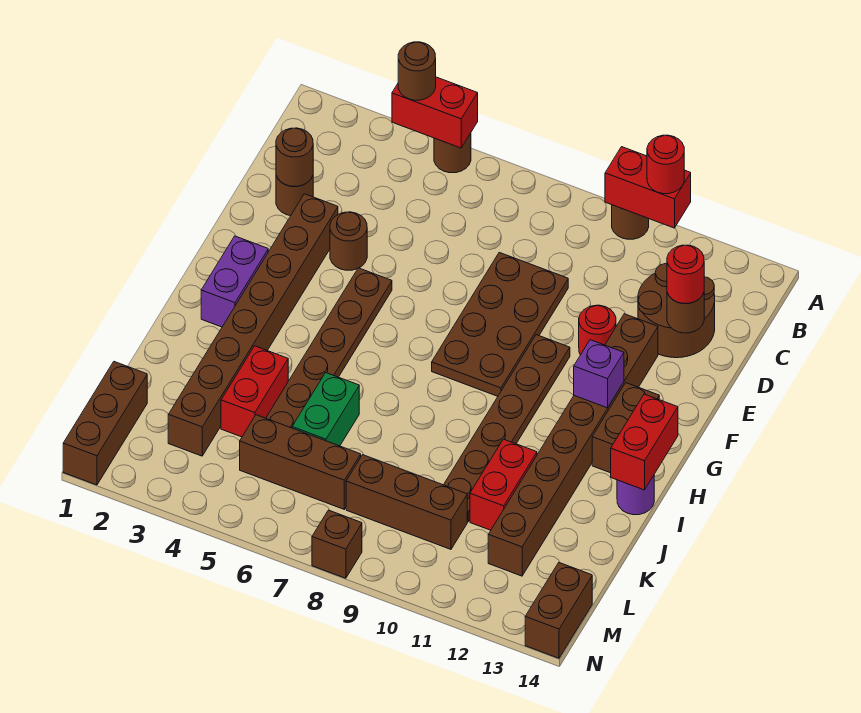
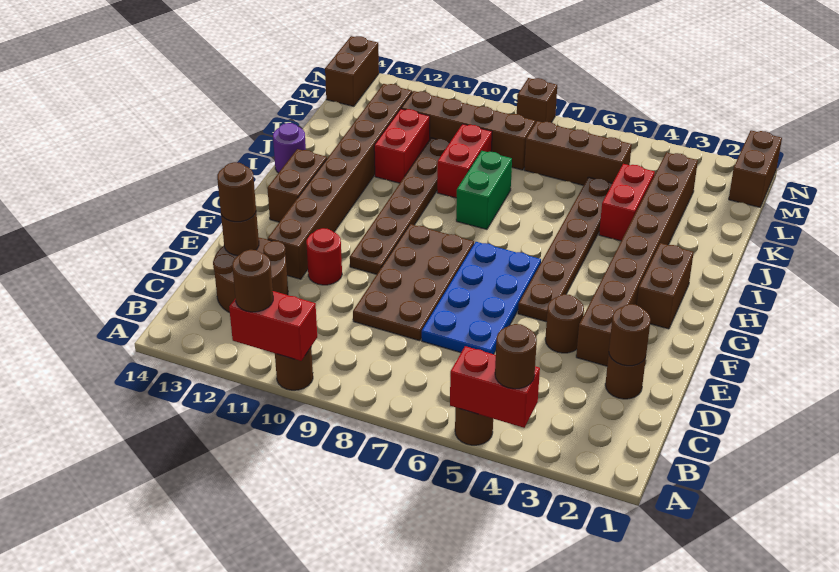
red 1x1 round brick [647,135,684,194] -> brown 1x1 round brick [232,250,273,312]
none -> blue 2x4 plate [422,242,541,354]
red 1x1 round brick [667,245,704,304] -> brown 1x1 round brick [217,162,256,222]
purple 1x2 brick [201,236,268,327] -> brown 1x2 brick [637,243,694,329]
purple 1x1 brick [574,340,624,408] -> none
red 1x2 brick [611,394,678,490] -> red 1x2 brick moved to [437,124,492,198]
green 1x2 brick [292,373,359,446] -> green 1x2 brick moved to [456,151,512,229]
brown 1x3 brick [63,362,147,485] -> brown 1x2 brick [729,130,782,207]
brown 1x3 brick [346,455,467,549] -> brown 1x4 brick [401,91,535,170]

